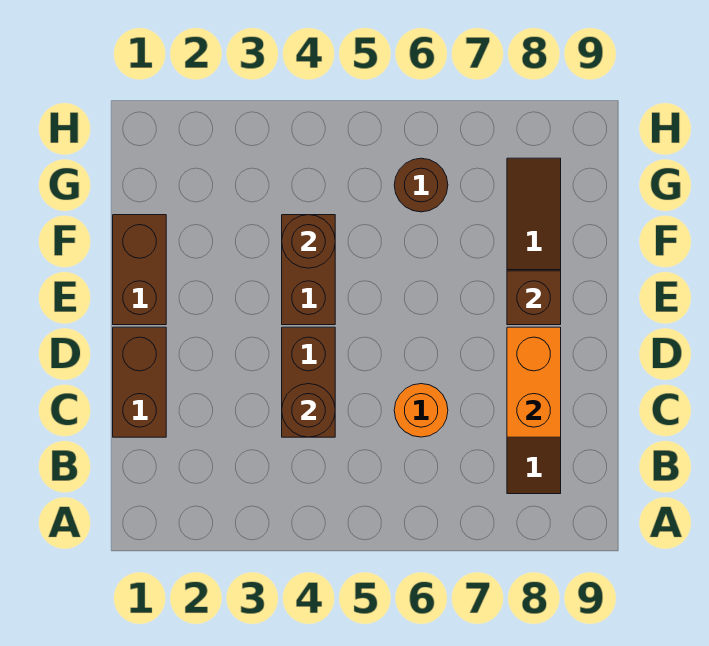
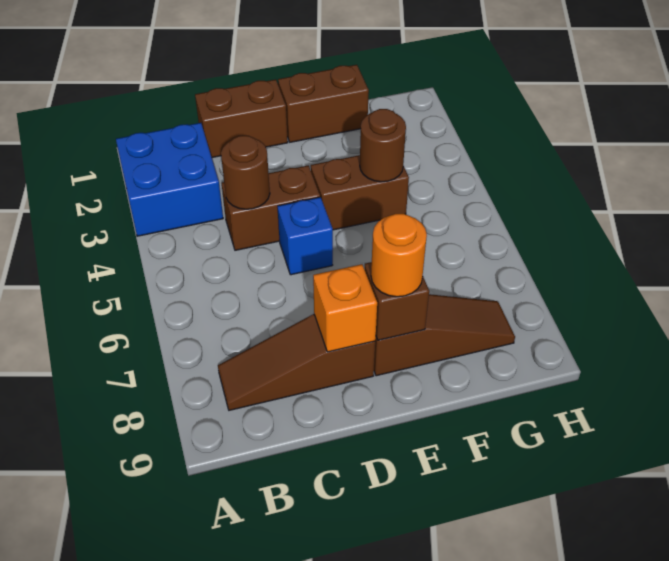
none -> blue 2x2 brick [116,123,223,236]
orange 1x1 round brick [394,384,448,437] -> orange 1x1 round brick moved to [371,214,427,297]
orange 1x2 brick [507,327,561,437] -> orange 1x1 brick [313,264,377,352]
none -> blue 1x1 brick [277,197,333,275]
brown 1x1 round brick [394,158,448,212] -> none

